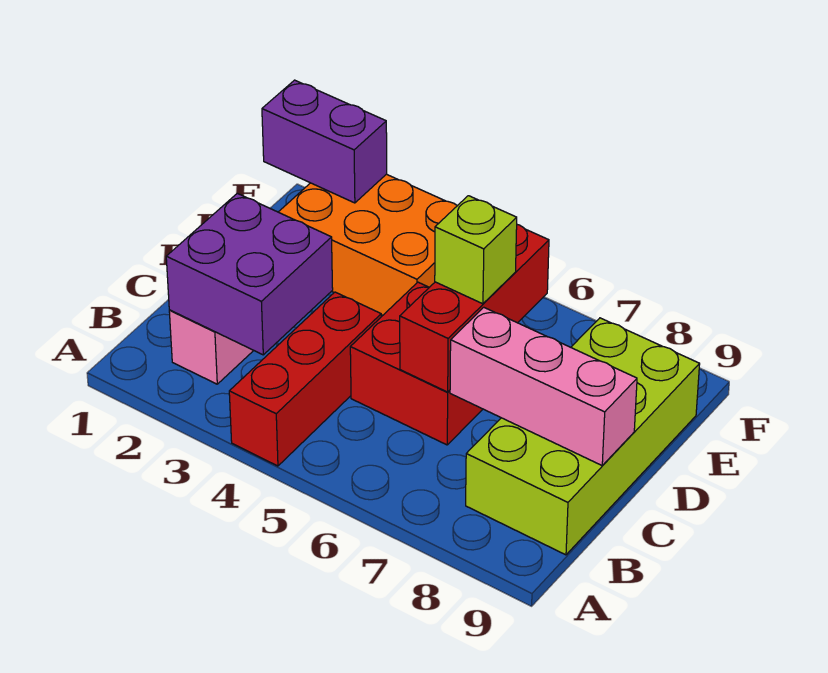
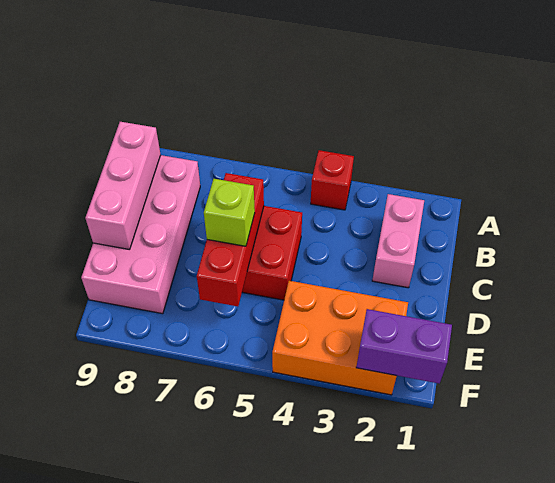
red 1x3 brick [229,292,381,466] -> red 1x1 brick [311,150,354,210]
purple 2x2 brick [166,193,333,355] -> none
lime 2x4 brick [466,318,700,555] -> pink 2x4 brick [81,155,200,314]
pink 1x3 brick [450,308,637,466] -> pink 1x3 brick turned to [85,122,161,250]

